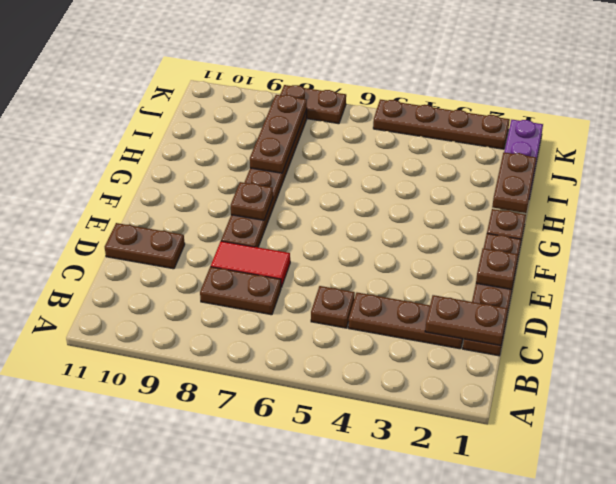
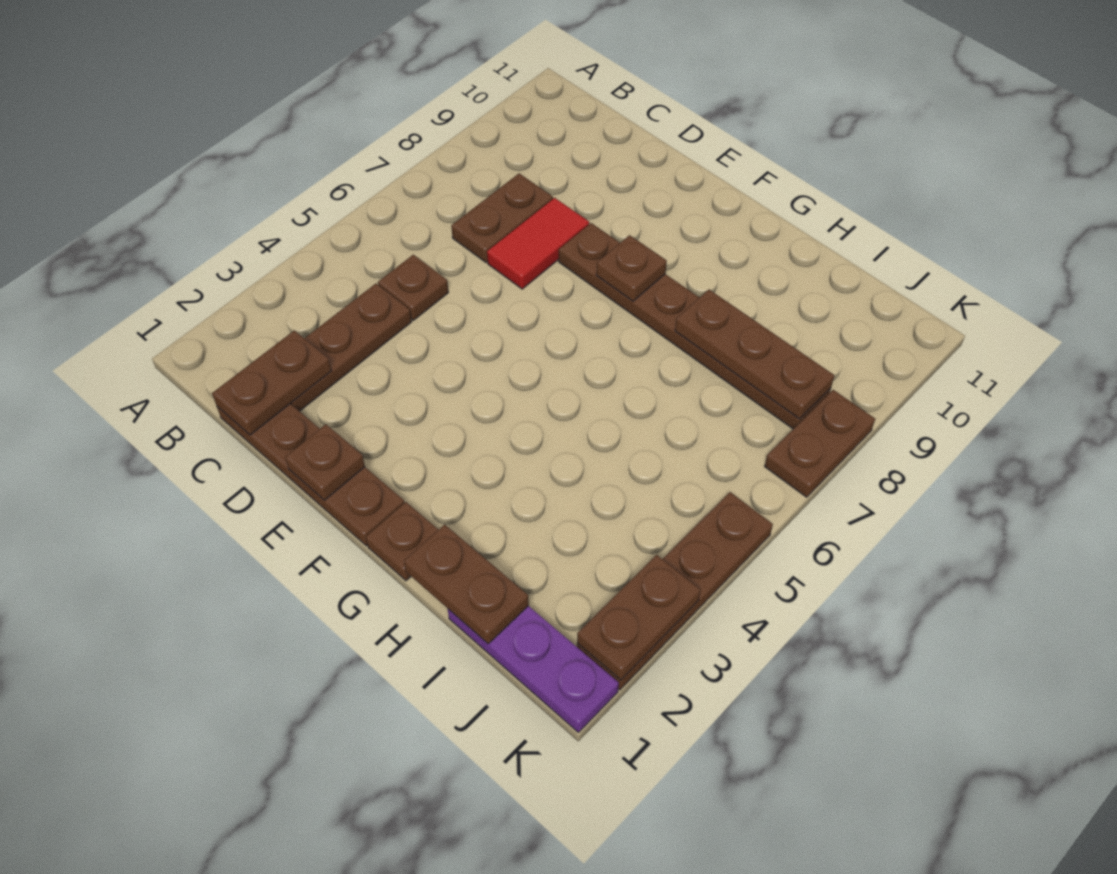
brown 1x2 plate [105,223,185,269] -> brown 1x2 plate moved to [577,555,701,680]

